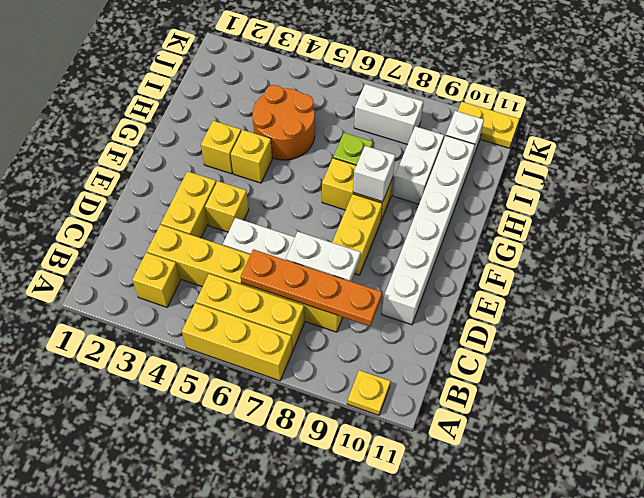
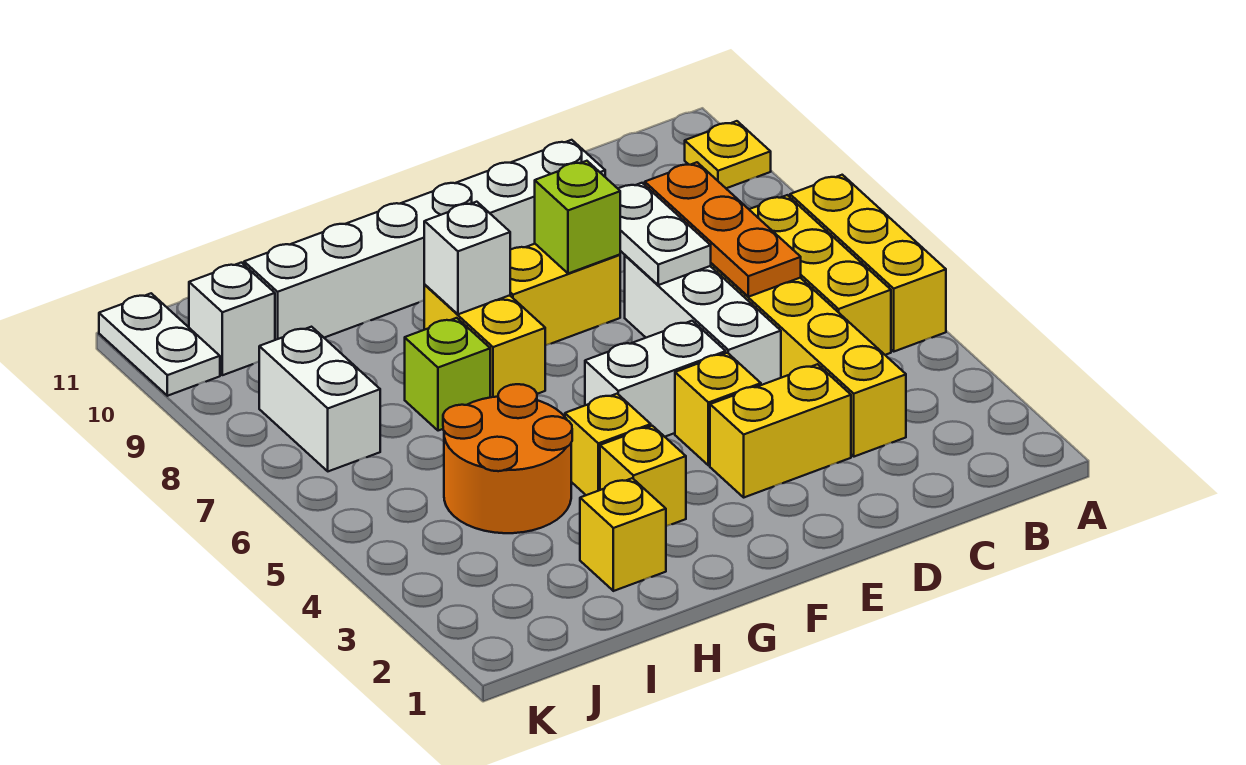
yellow 1x1 brick [132,253,180,307] -> yellow 1x1 brick moved to [580,478,666,591]
orange 1x4 plate [241,249,382,326] -> orange 1x3 plate [645,162,801,297]
none -> lime 1x1 brick [535,161,620,274]
white 1x2 brick [393,126,444,204] -> white 1x2 brick moved to [585,321,726,437]
yellow 1x2 plate [458,102,519,148] -> white 1x2 plate [99,293,220,396]

